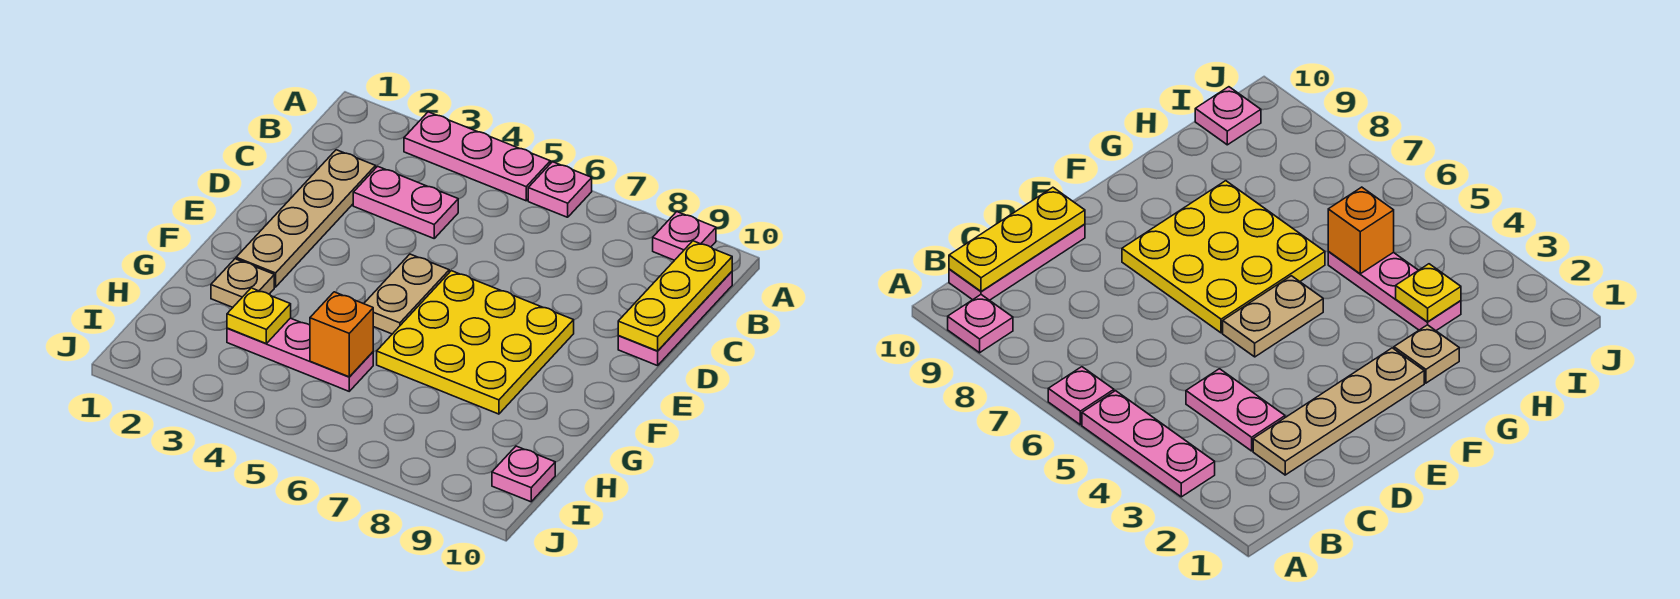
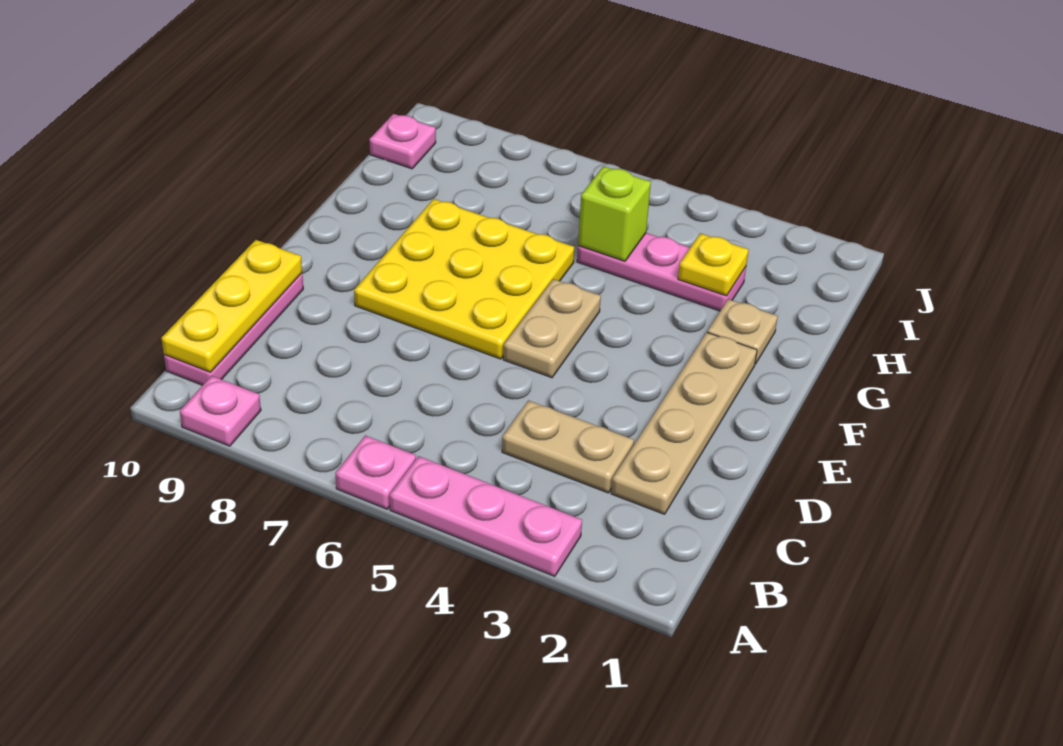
pink 1x2 plate [353,166,458,238] -> tan 1x2 plate [502,400,634,493]
orange 1x1 brick [310,292,373,377] -> lime 1x1 brick [578,166,651,261]

